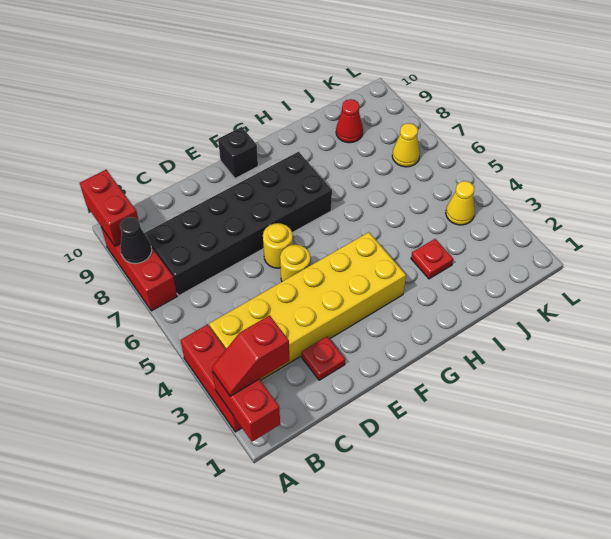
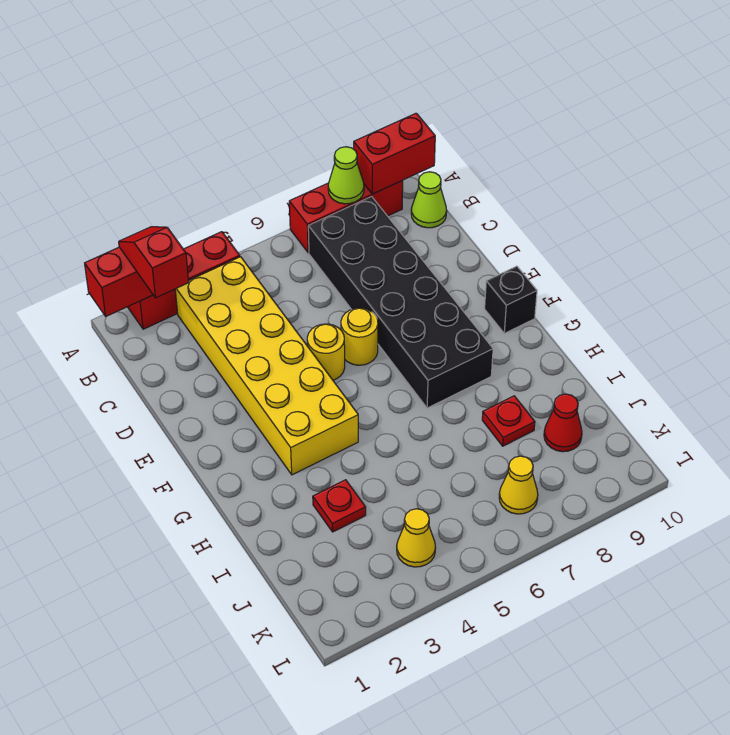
black 1x1 cone [120,217,152,264] -> lime 1x1 cone [328,147,364,204]
none -> lime 1x1 cone [411,172,447,228]
red 1x1 plate [302,337,345,380] -> red 1x1 plate moved to [482,396,535,446]

